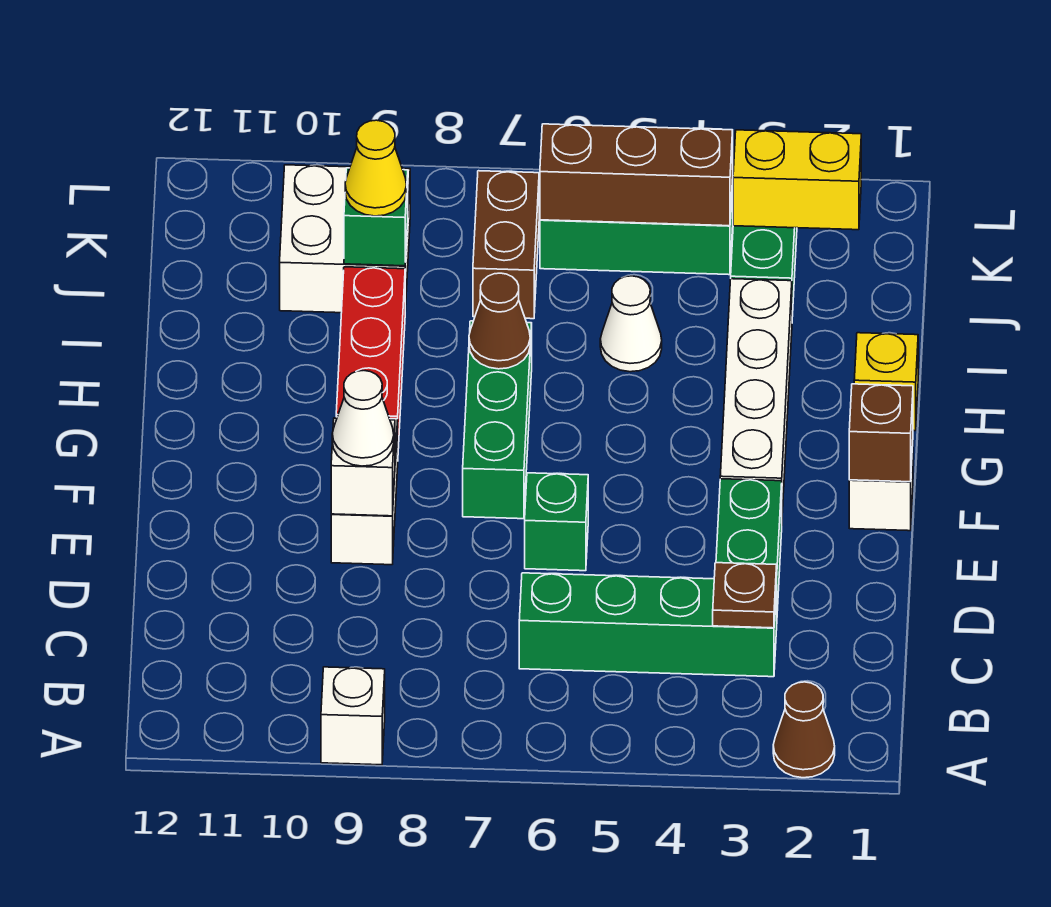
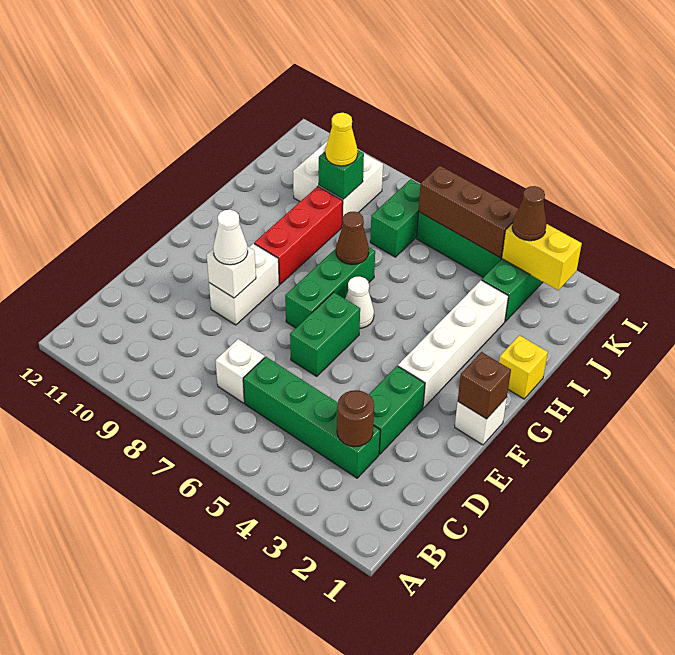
brown 1x1 cone [773,682,835,778] -> brown 1x1 cone moved to [512,186,547,241]
white 1x1 brick [321,667,385,765] -> white 1x1 brick moved to [216,339,265,403]
brown 1x1 plate [713,563,777,628] -> brown 1x1 round brick [337,390,374,447]
green 1x1 brick [525,473,588,571] -> green 1x2 brick [290,292,360,376]
white 1x1 cone [600,276,662,372] -> white 1x1 cone moved to [345,277,374,328]
brown 1x2 brick [473,171,539,319] -> green 1x2 brick [370,179,420,257]

